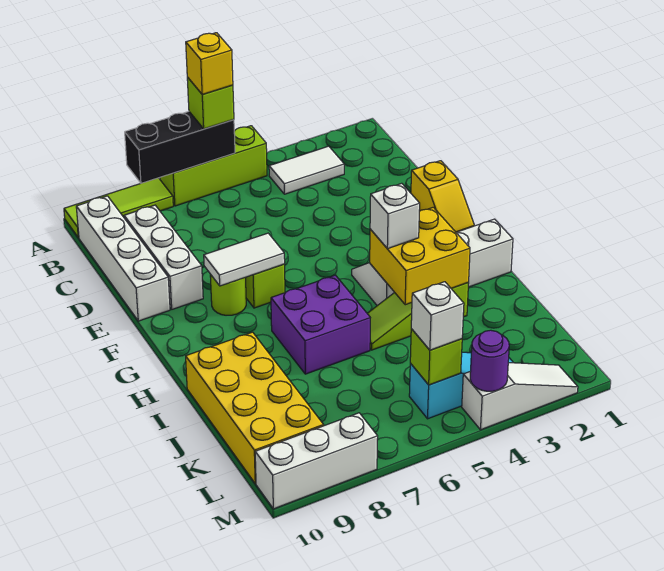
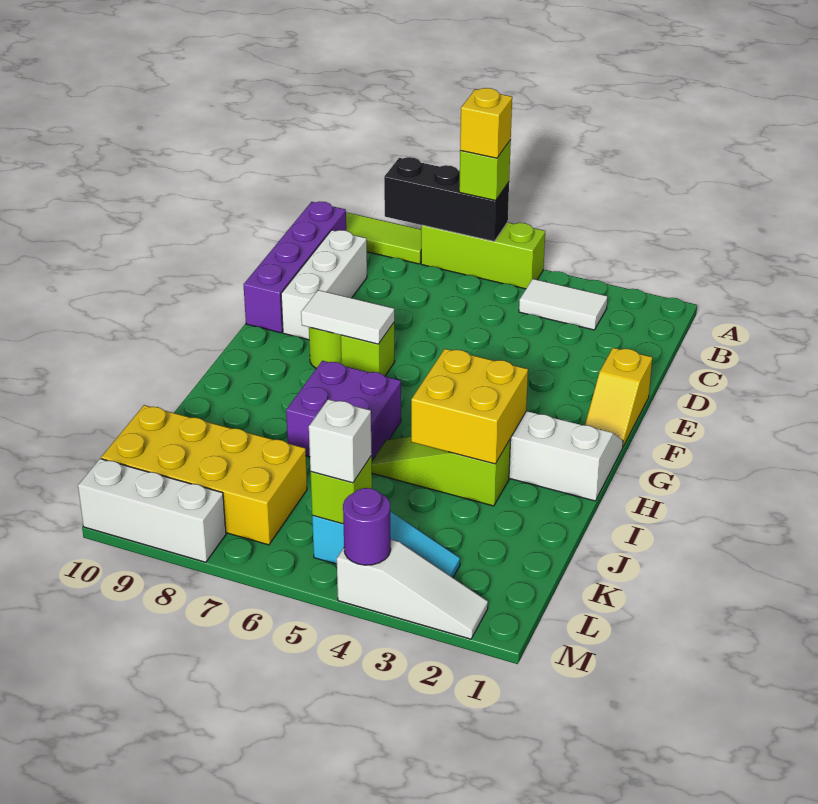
white 1x4 brick [76,196,170,321] -> purple 1x4 brick [243,202,346,333]
white 1x1 brick [370,183,420,249] -> none
yellow 2x4 brick [186,332,324,484] -> yellow 2x4 brick turned to [101,405,307,545]

